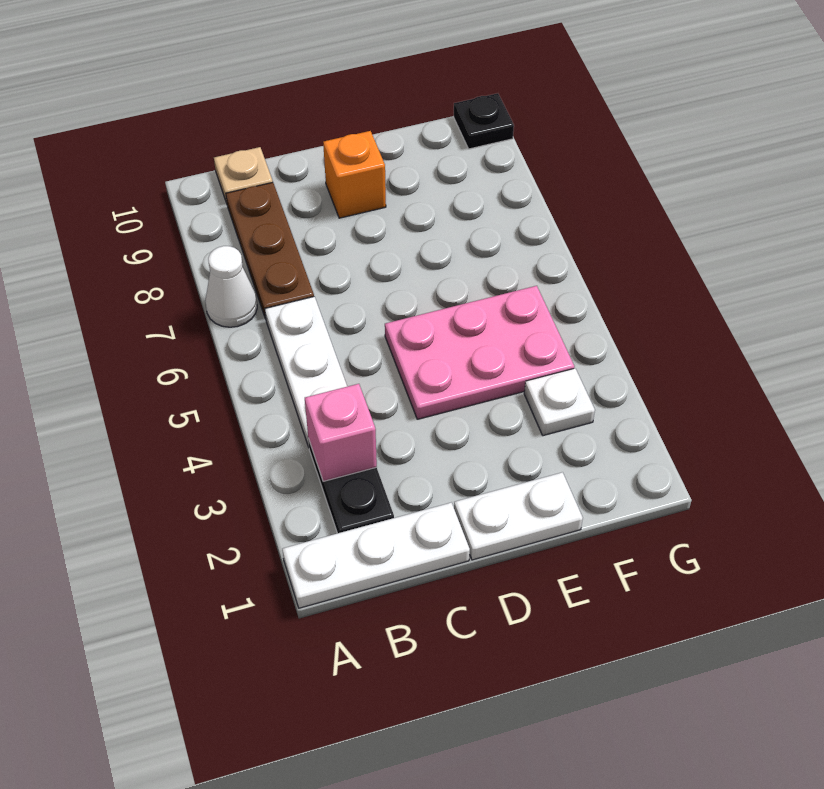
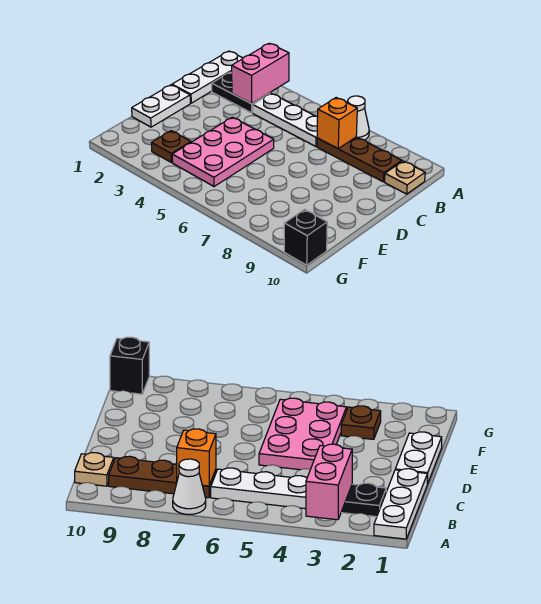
pink 1x1 brick [305,384,377,481] -> pink 1x2 brick [232,43,289,104]
orange 1x1 brick [323,131,386,218] -> orange 1x1 brick moved to [317,98,357,149]
white 1x1 plate [524,368,595,436] -> brown 1x1 plate [151,131,191,163]
black 1x1 plate [454,93,514,149] -> black 1x1 brick [284,209,327,265]

